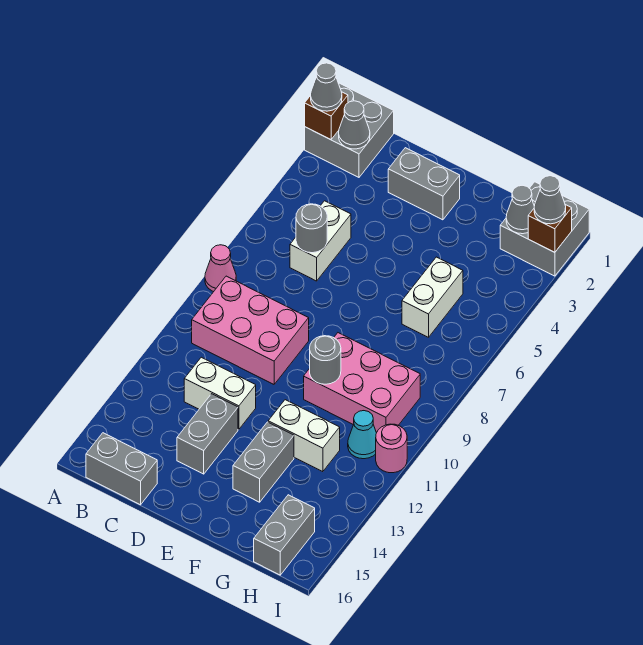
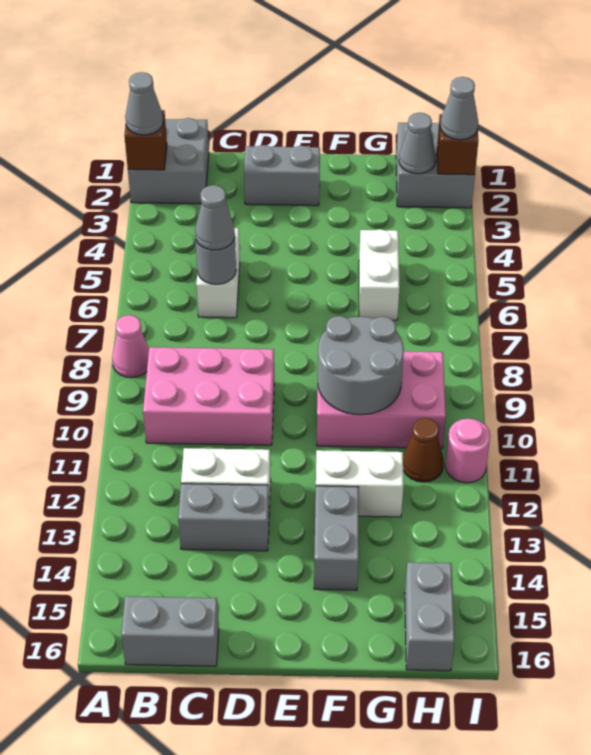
grey 1x1 cone [339,101,370,149] -> grey 1x1 cone moved to [195,185,235,250]
grey 1x2 brick [177,394,238,474] -> grey 1x2 brick turned to [178,484,269,551]
grey 1x1 round brick [310,336,341,384] -> grey 2x2 round brick [318,316,404,415]
cyan 1x1 cone [348,411,376,459] -> brown 1x1 cone [403,418,444,482]

